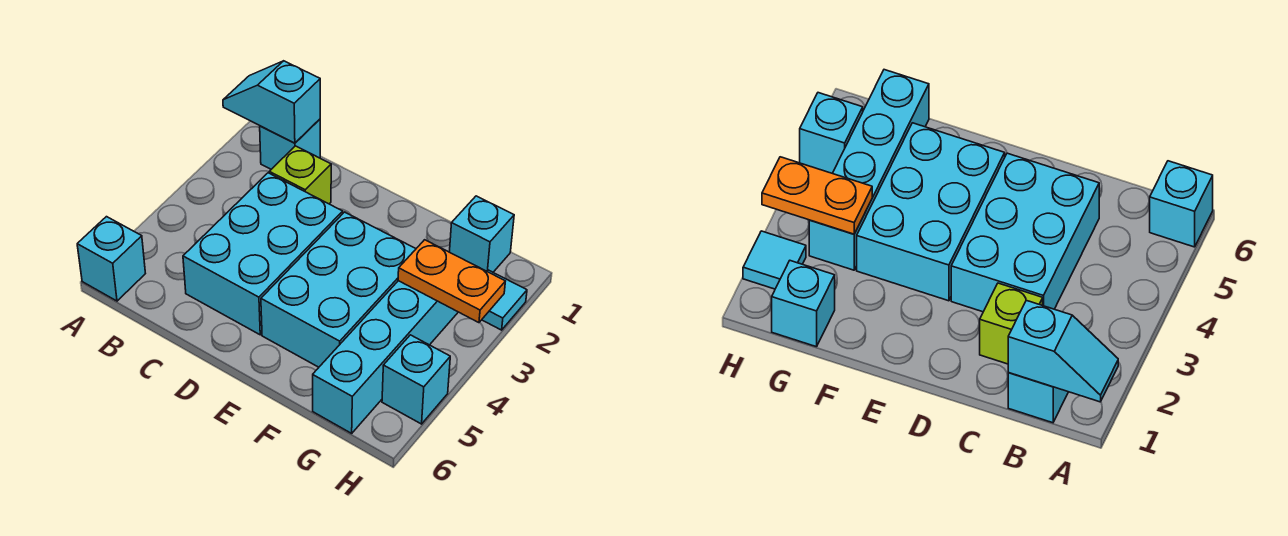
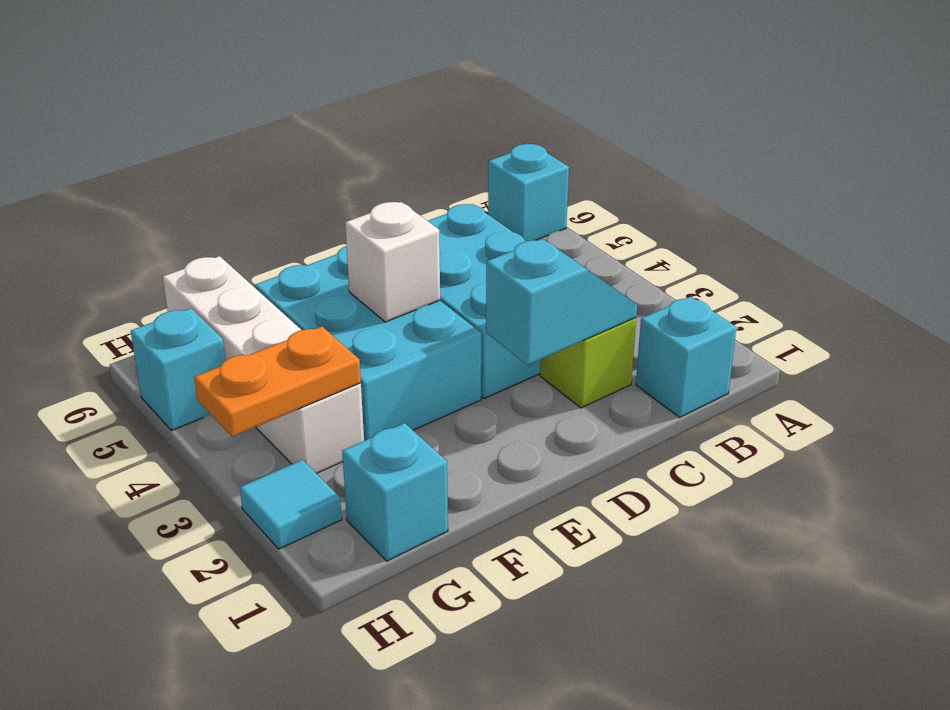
cyan 1x2 slope [223,61,320,143] -> cyan 1x2 slope moved to [486,239,637,365]
none -> white 1x1 brick [345,202,440,322]
cyan 1x4 brick [313,281,458,433] -> white 1x4 brick [163,256,364,473]

